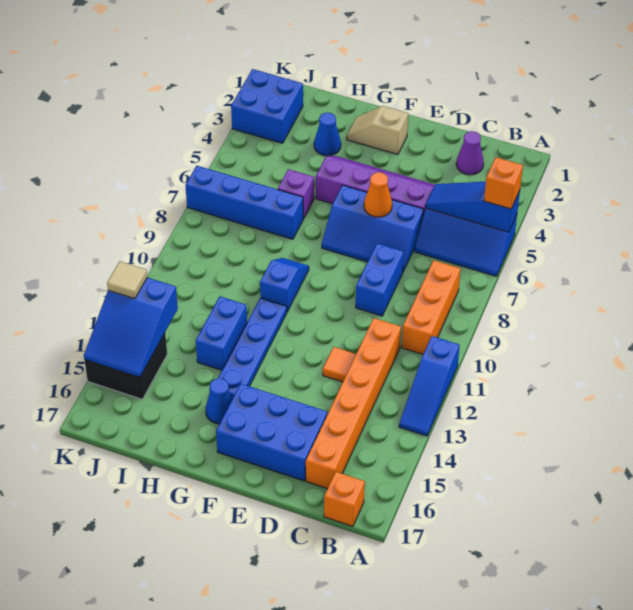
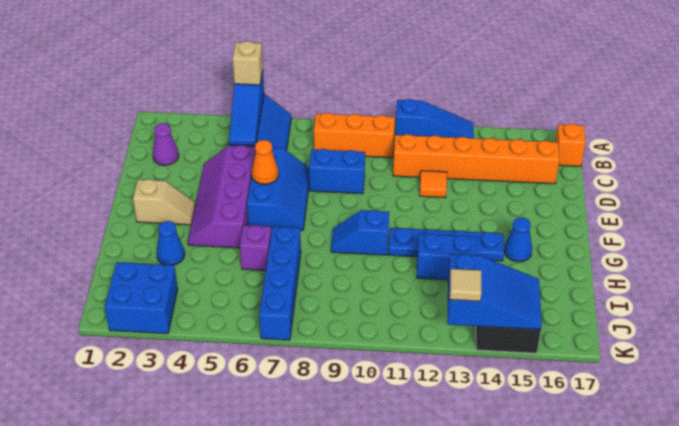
orange 1x1 brick [484,157,523,209] -> tan 1x1 brick [233,41,263,85]
blue 2x3 brick [216,384,327,481] -> none
tan 1x2 slope [347,106,408,154] -> tan 1x2 slope turned to [133,179,195,225]

